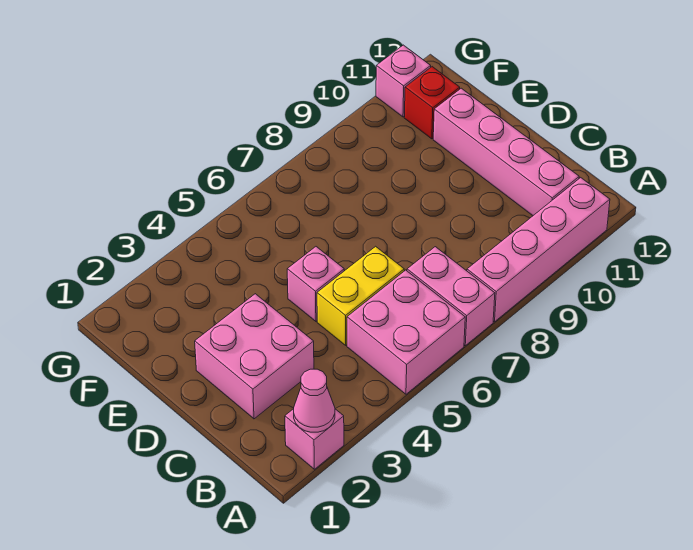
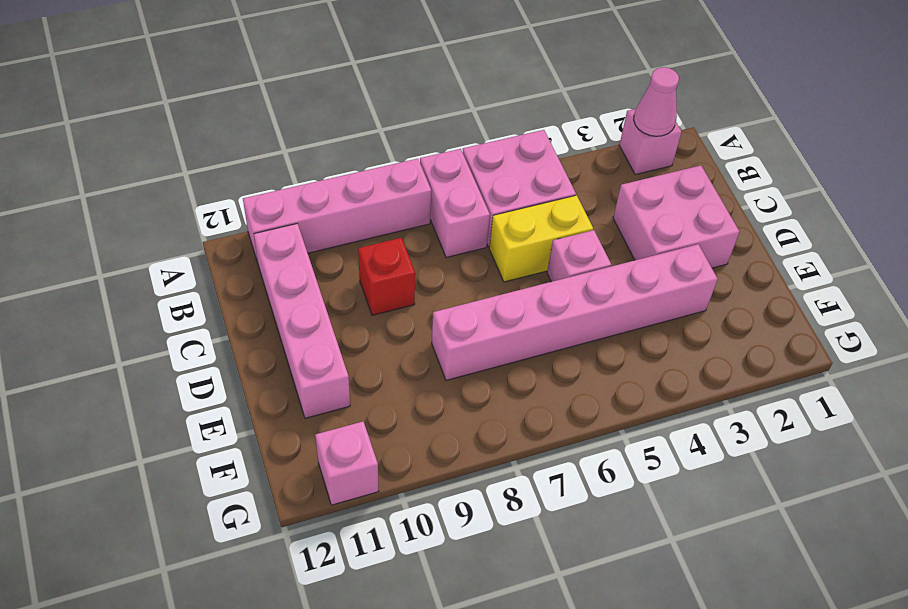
none -> pink 1x6 brick [432,244,718,380]
red 1x1 brick [404,67,460,139] -> red 1x1 brick moved to [358,238,415,315]

